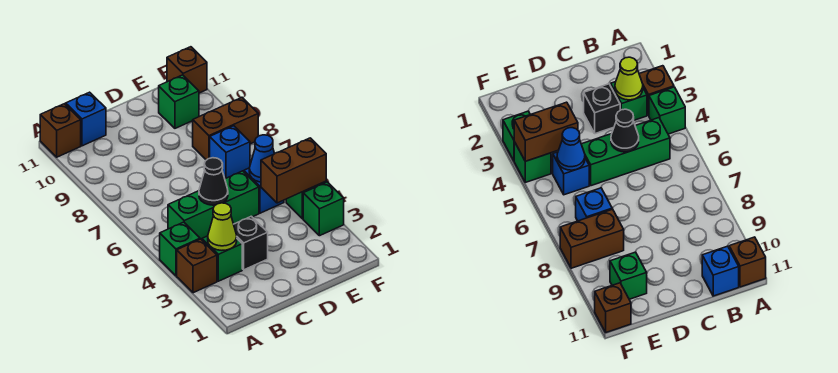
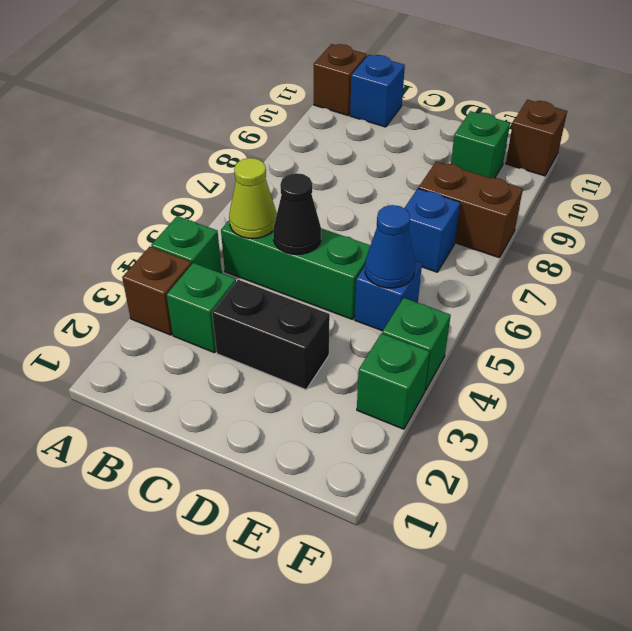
lime 1x1 cone [208,203,237,250] -> lime 1x1 cone moved to [229,158,277,238]
black 1x1 brick [234,216,268,270] -> black 1x2 brick [212,280,330,390]
brown 1x2 brick [261,138,326,203] -> none

